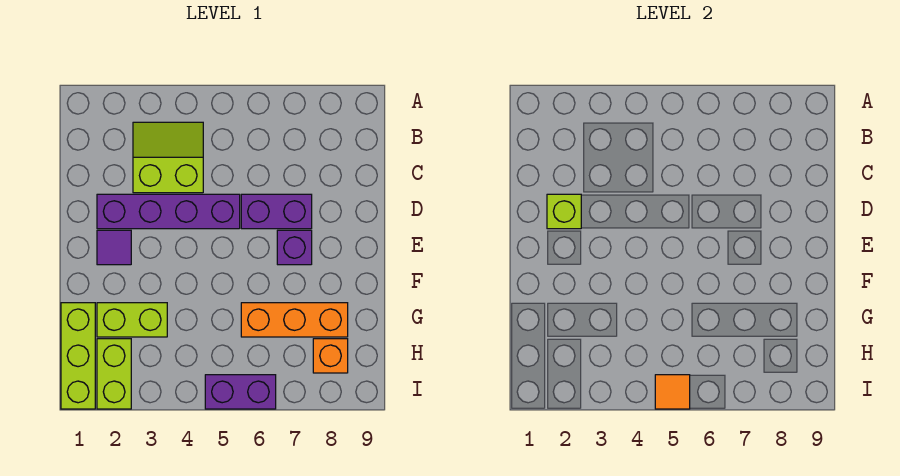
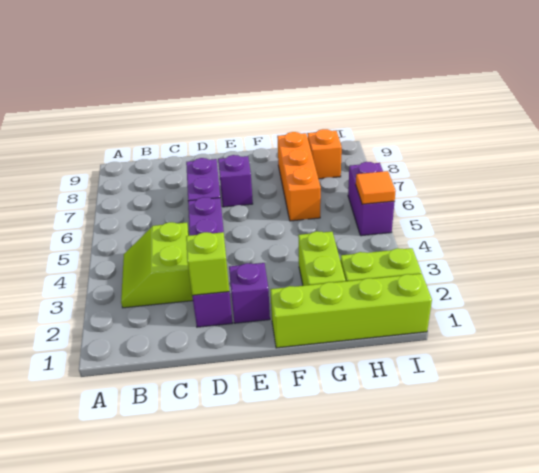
purple 1x1 tile [97,230,131,265] -> purple 1x1 brick [229,263,270,323]
lime 1x3 brick [61,303,95,409] -> lime 1x4 brick [270,274,432,348]

